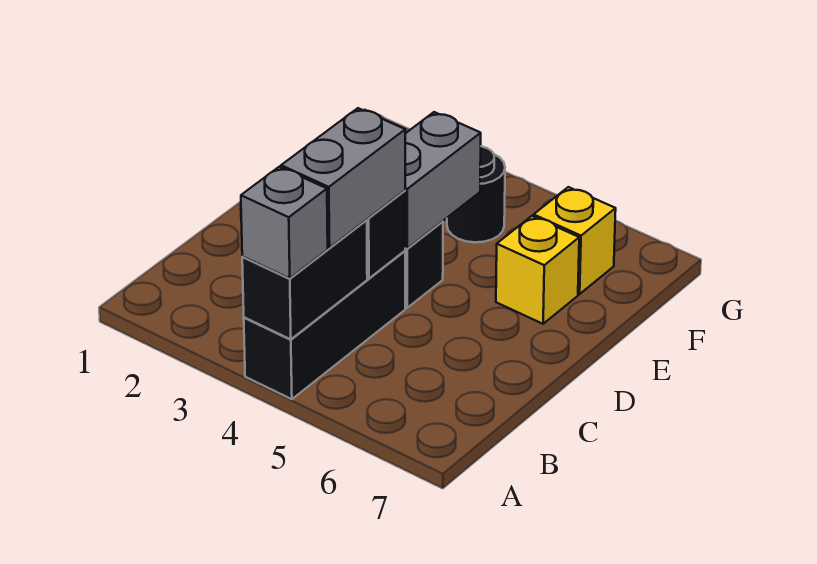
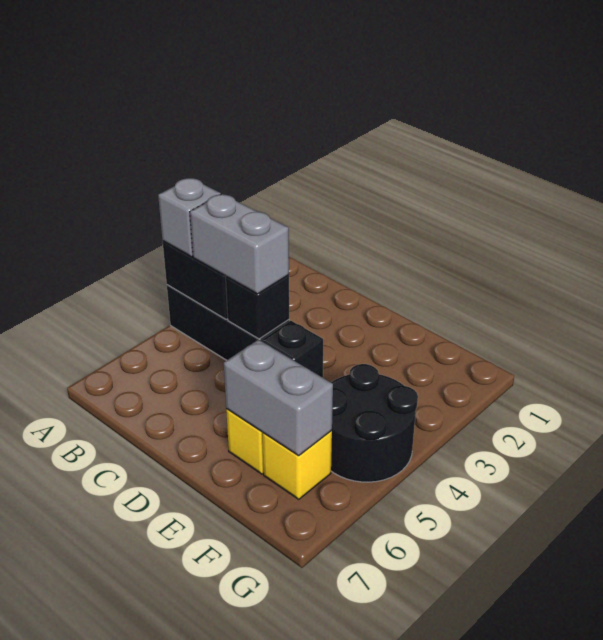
grey 1x2 brick [405,112,481,248] -> grey 1x2 brick moved to [224,340,333,456]
black 1x1 round brick [447,146,505,242] -> black 2x2 round brick [331,364,418,482]

